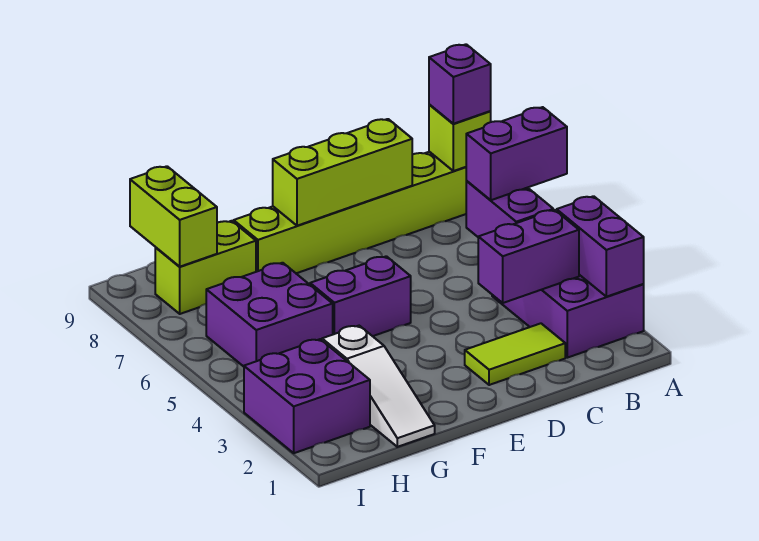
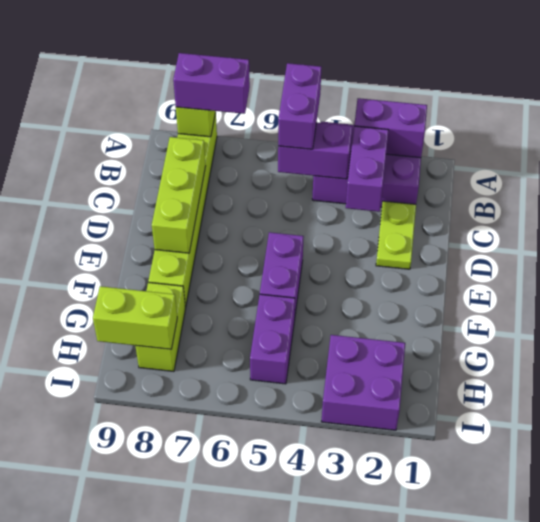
purple 1x1 brick [429,44,491,124] -> purple 1x2 brick [173,53,250,114]
lime 1x2 tile [465,323,565,385] -> lime 1x2 plate [376,201,416,269]
white 1x3 slope [322,326,435,447] -> none
purple 2x2 brick [206,263,333,367] -> purple 1x2 brick [250,294,295,384]

